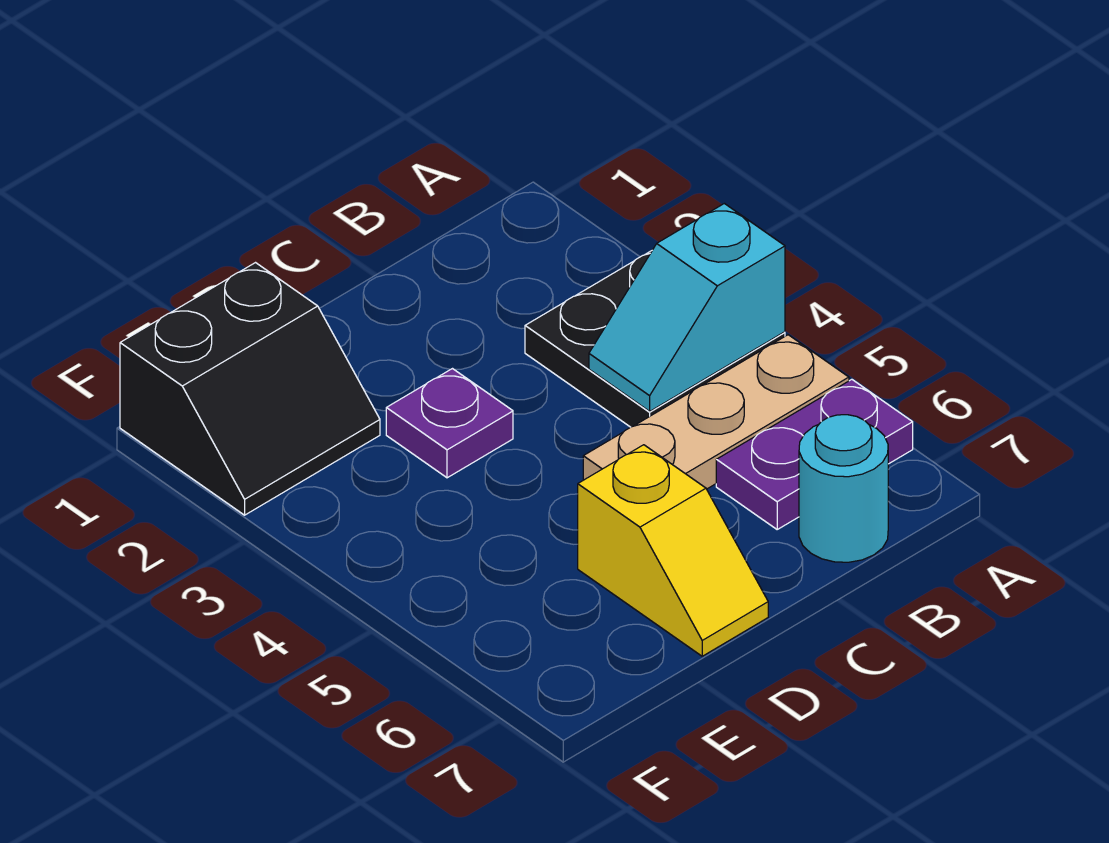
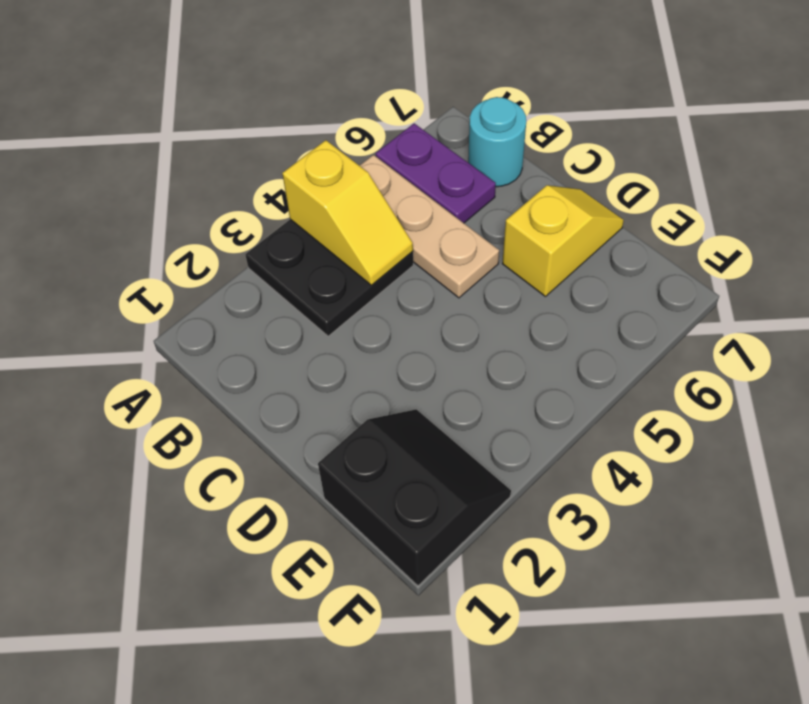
cyan 1x2 slope [589,204,785,411] -> yellow 1x2 slope [282,140,413,285]
purple 1x1 plate [386,369,513,478] -> none

